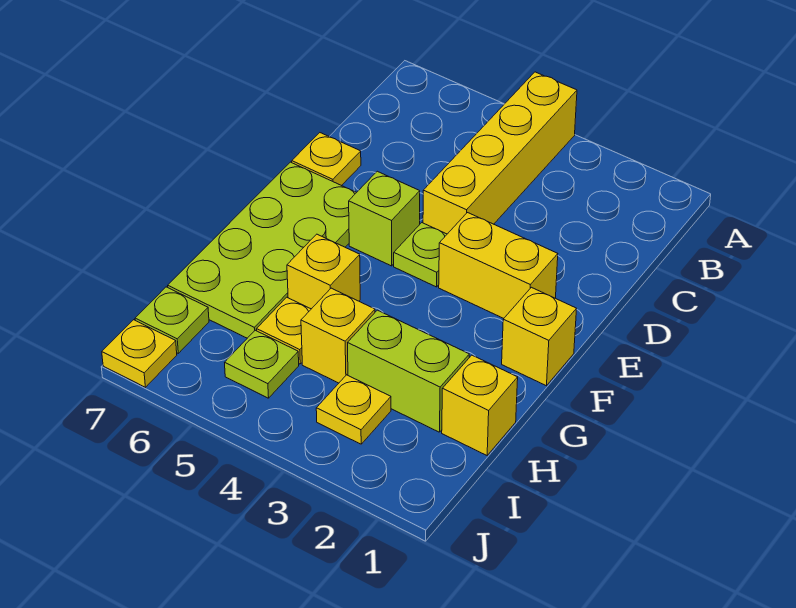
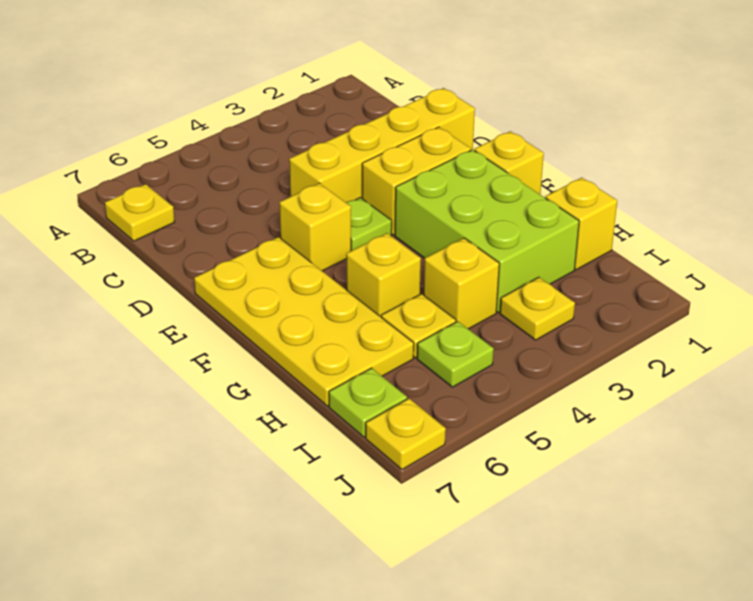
yellow 1x4 brick [423,72,577,234] -> yellow 1x4 brick turned to [289,88,475,202]
yellow 1x1 plate [292,133,361,186] -> yellow 1x1 plate moved to [105,184,174,241]
lime 1x1 brick [349,171,420,266] -> yellow 1x1 brick [279,183,351,271]
lime 2x4 plate [168,162,357,338] -> yellow 2x4 plate [194,237,414,406]
lime 1x2 brick [348,310,469,432] -> lime 2x3 brick [395,150,579,313]

